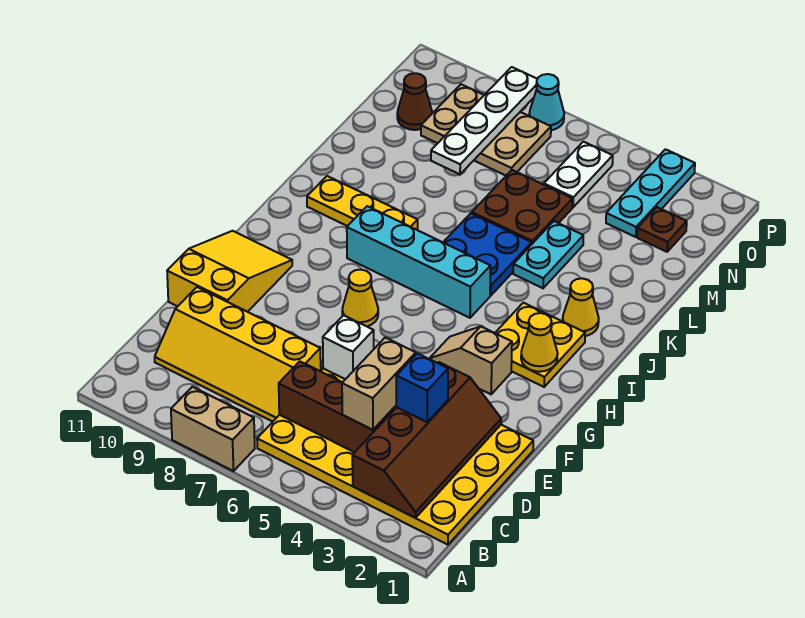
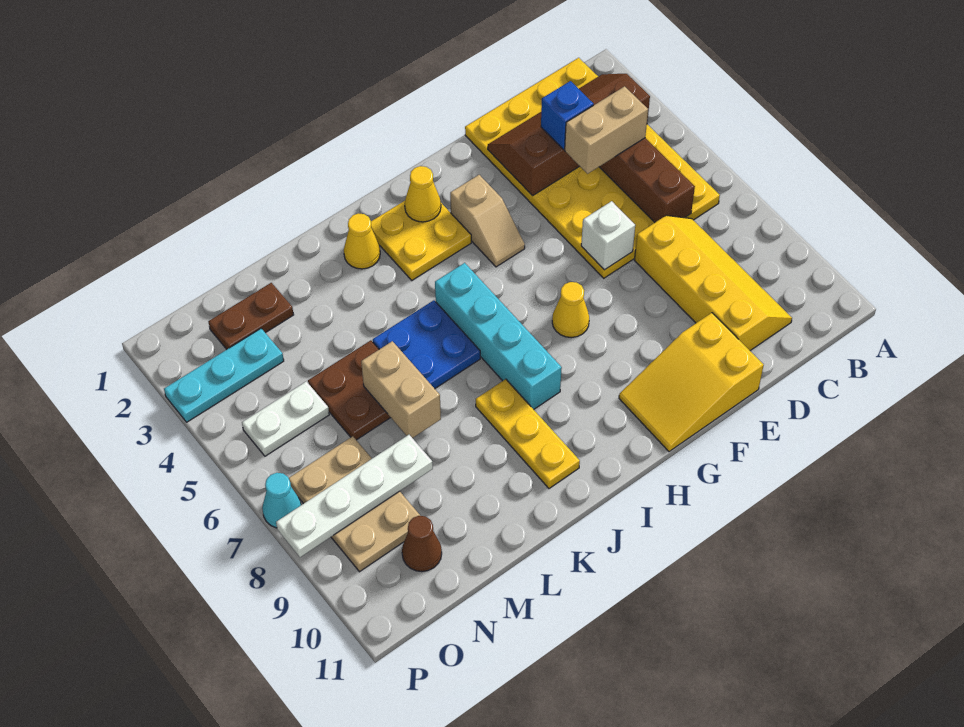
tan 1x2 brick [171,387,255,471] -> tan 1x2 brick moved to [361,341,441,438]
cyan 1x2 plate [513,221,583,288] -> none
brown 1x1 plate [637,207,687,252] -> brown 1x2 plate [208,283,294,349]

